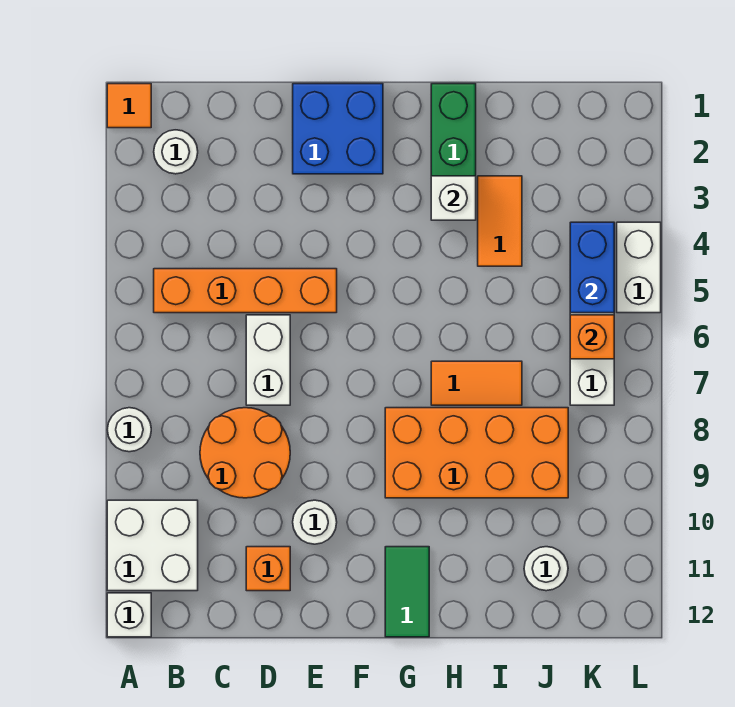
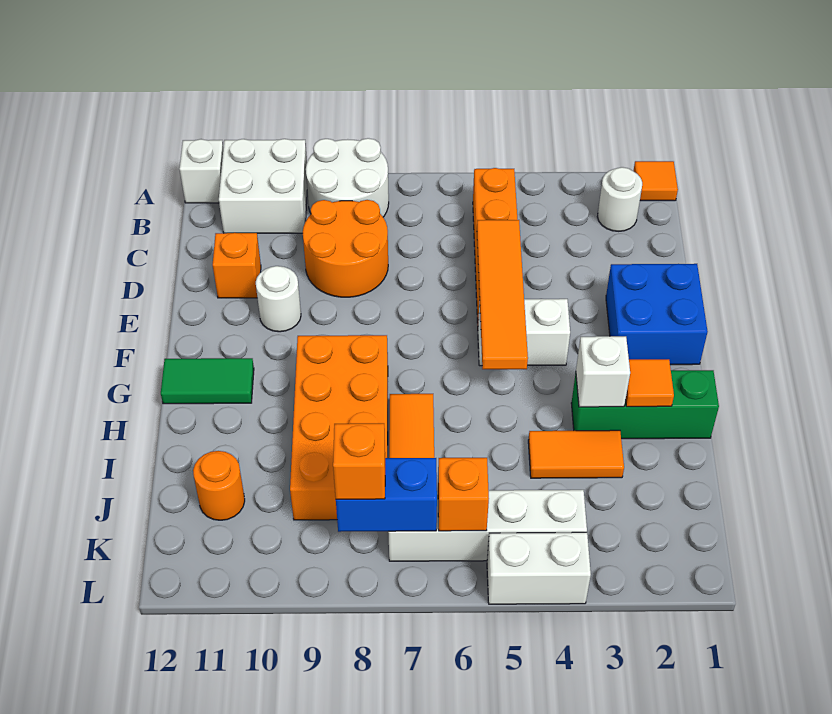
white 1x1 round brick [107,408,151,452] -> white 2x2 round brick [306,138,389,217]
none -> orange 1x4 tile [477,220,528,369]
white 1x2 brick [246,315,290,405] -> white 1x2 brick moved to [478,299,570,366]
none -> orange 1x1 tile [626,359,674,407]
white 1x1 round brick [524,547,568,591] -> orange 1x1 round brick [193,451,245,520]
blue 1x2 brick [570,222,614,313] -> blue 1x2 brick moved to [336,458,437,532]
none -> orange 1x1 brick [333,423,385,499]

